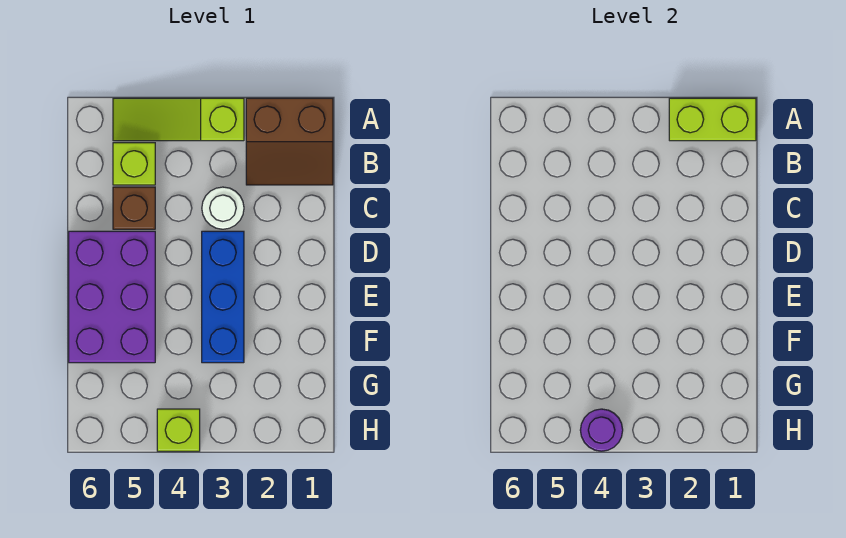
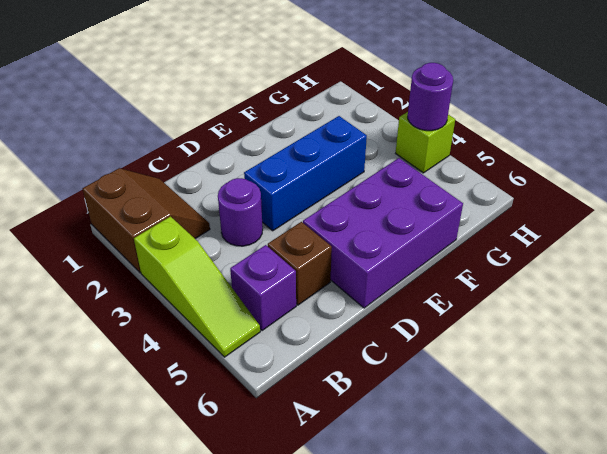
lime 1x2 brick [669,98,756,141] -> none
lime 1x1 brick [113,143,155,185] -> purple 1x1 brick [230,245,296,331]
white 1x1 round brick [202,187,244,229] -> purple 1x1 round brick [218,178,263,246]

